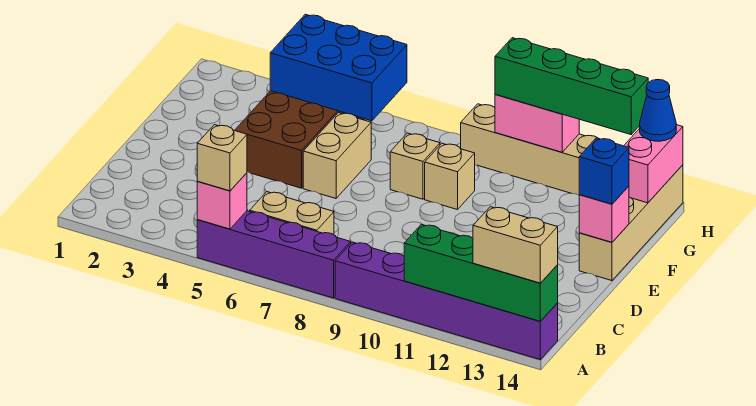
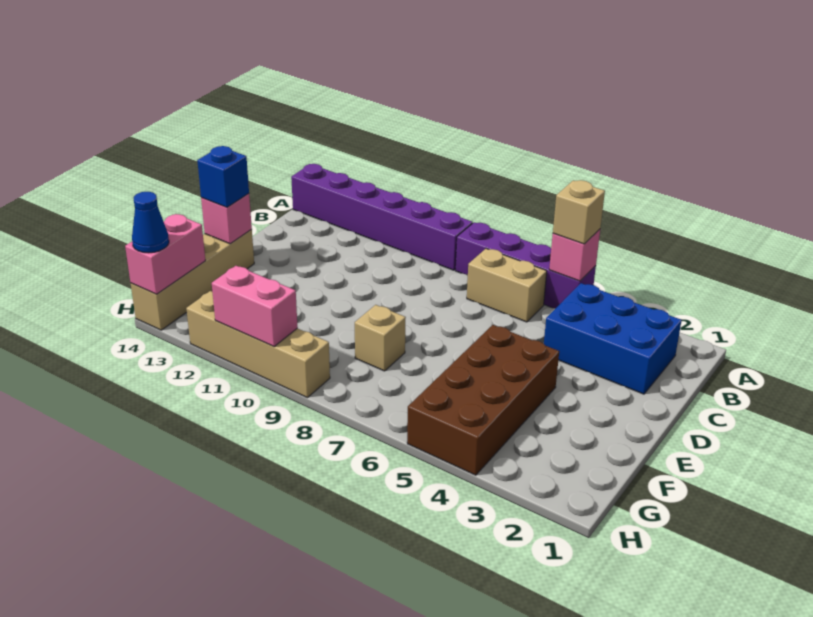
green 1x4 brick [404,224,558,321] -> none
tan 1x2 brick [473,207,558,283] -> none
tan 1x2 brick [303,113,371,198] -> none
tan 1x1 brick [425,143,475,210] -> none
blue 2x3 brick [270,14,407,121] -> blue 2x3 brick moved to [544,283,682,394]
green 1x4 brick [495,38,648,135] -> none

